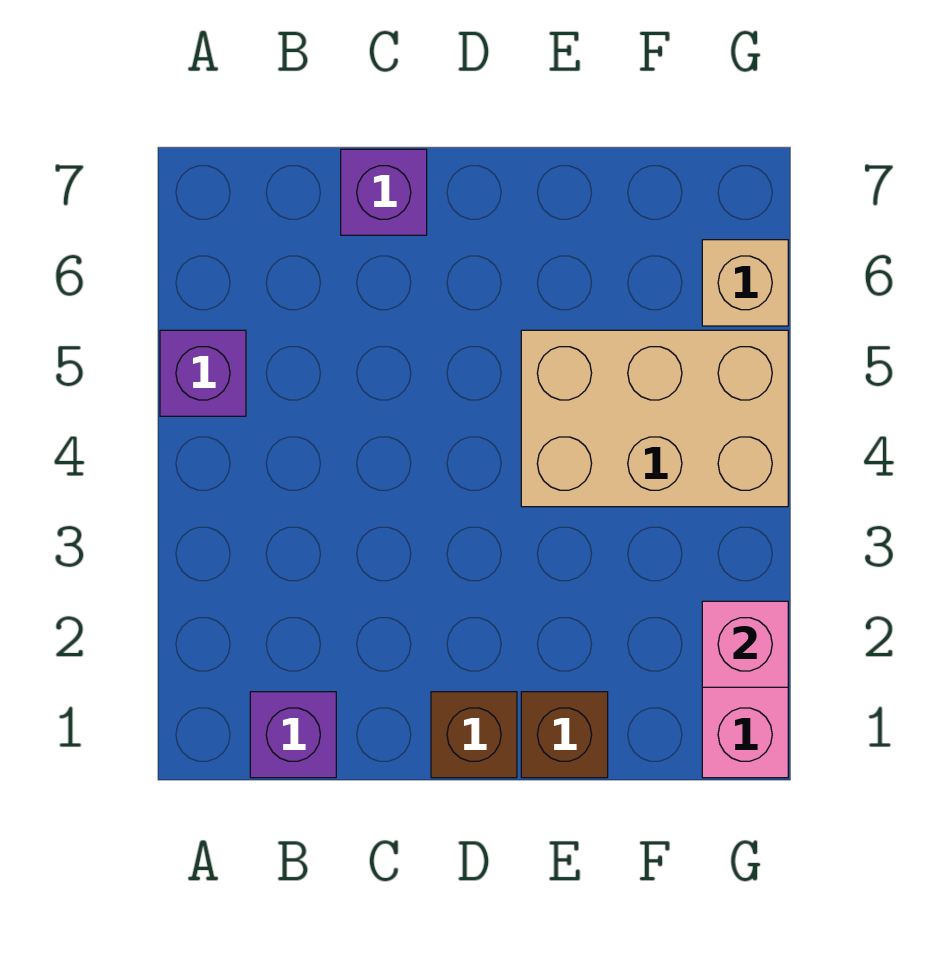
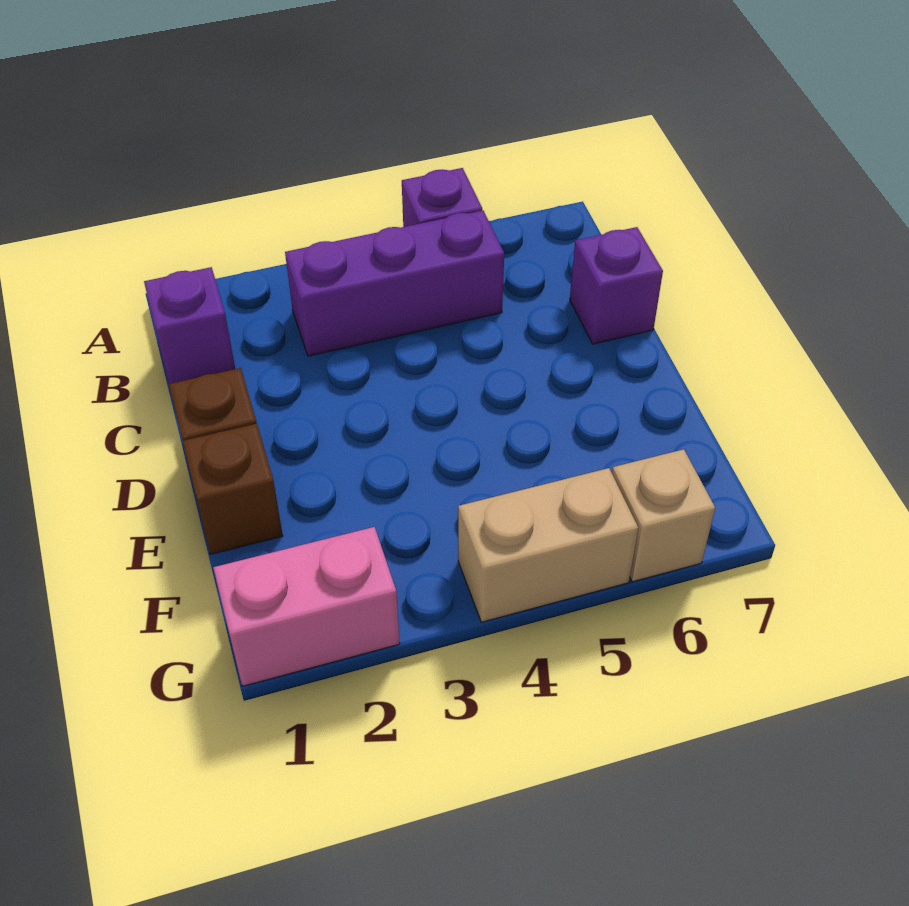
none -> purple 1x3 brick [285,210,504,356]
tan 2x3 brick [521,330,788,507] -> tan 1x2 brick [458,468,638,622]
pink 1x1 brick [702,601,788,687] -> none

